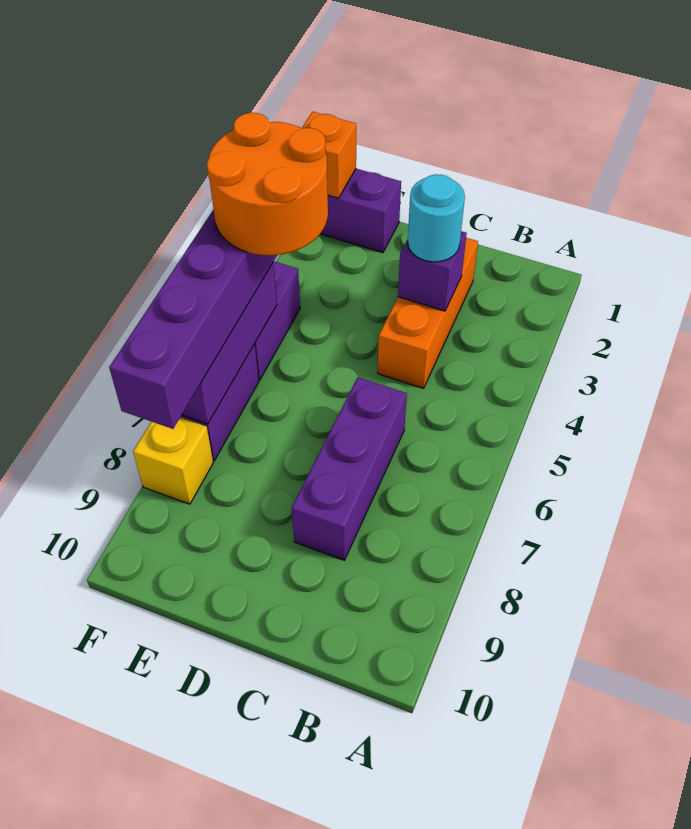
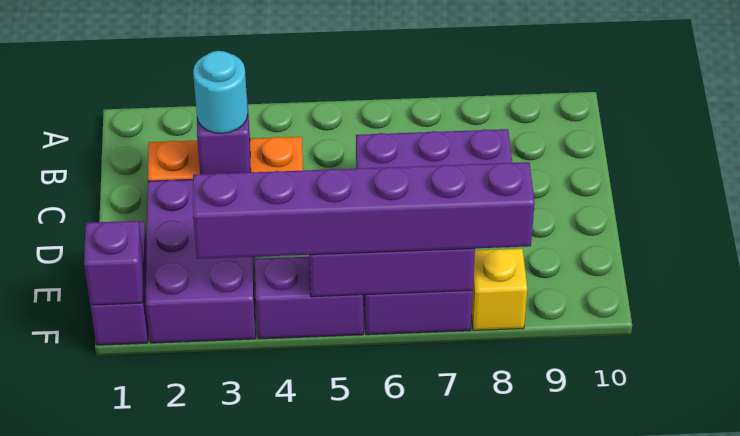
none -> purple 2x3 brick [146,180,256,343]
orange 2x2 round brick [207,113,328,255] -> none
orange 1x1 brick [302,112,356,198] -> purple 1x1 brick [84,221,144,305]

